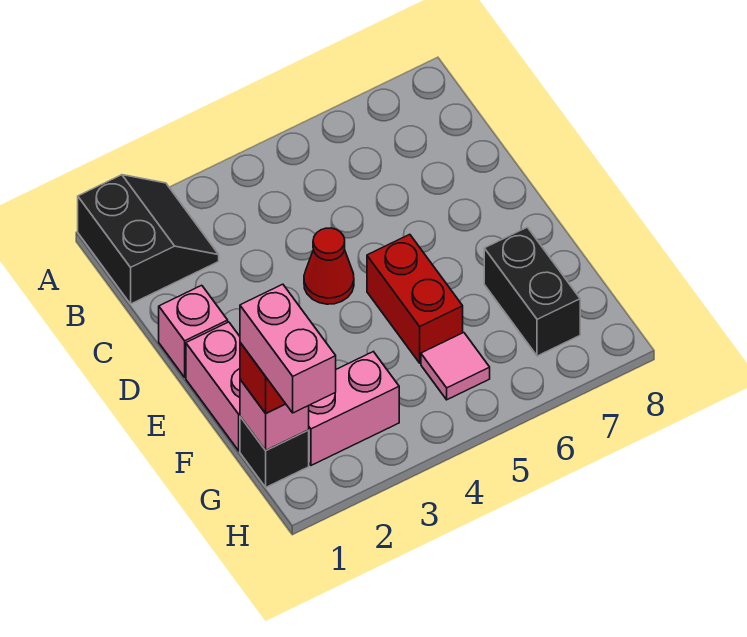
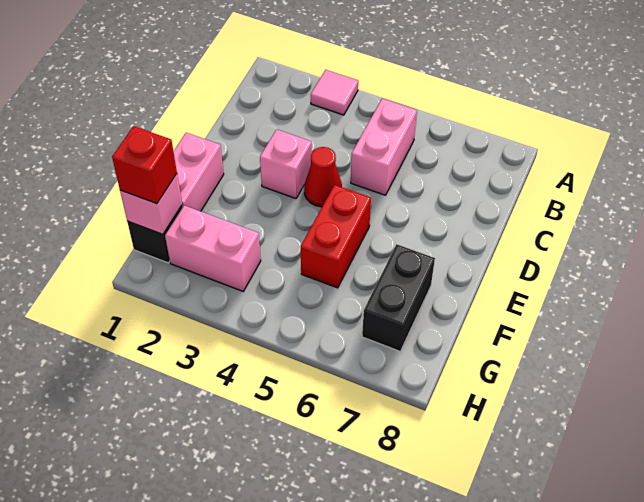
black 2x2 slope [78,175,219,304] -> none
pink 1x1 brick [159,285,228,377] -> pink 1x1 brick moved to [260,129,312,199]
pink 1x2 brick [240,284,336,413] -> pink 1x2 brick moved to [351,99,417,195]
pink 1x1 tile [421,333,490,400] -> pink 1x1 tile moved to [311,70,358,115]

